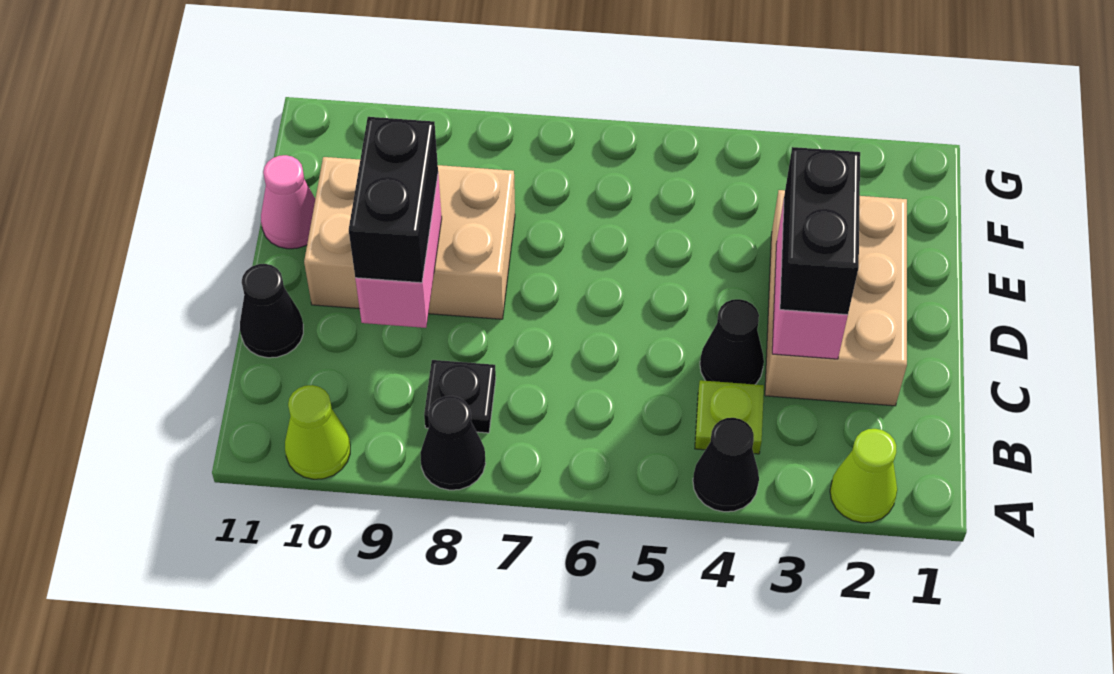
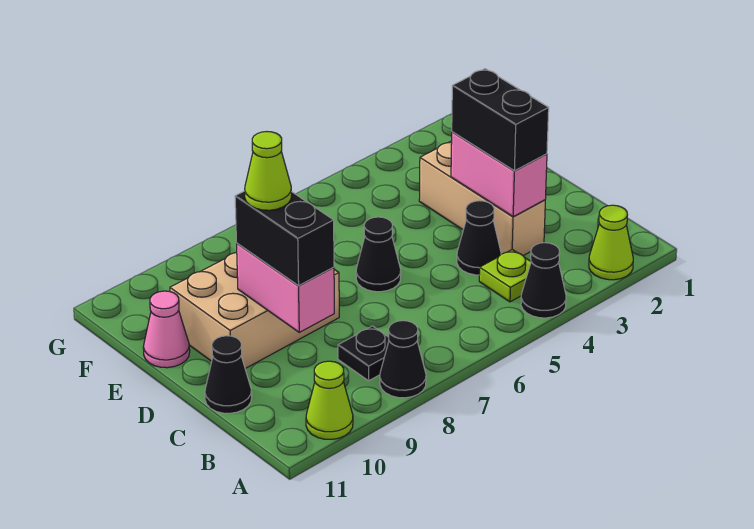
tan 2x3 brick [765,190,907,406] -> tan 1x3 brick [419,141,545,256]
none -> black 1x1 cone [356,217,401,292]
none -> lime 1x1 cone [245,132,292,210]

